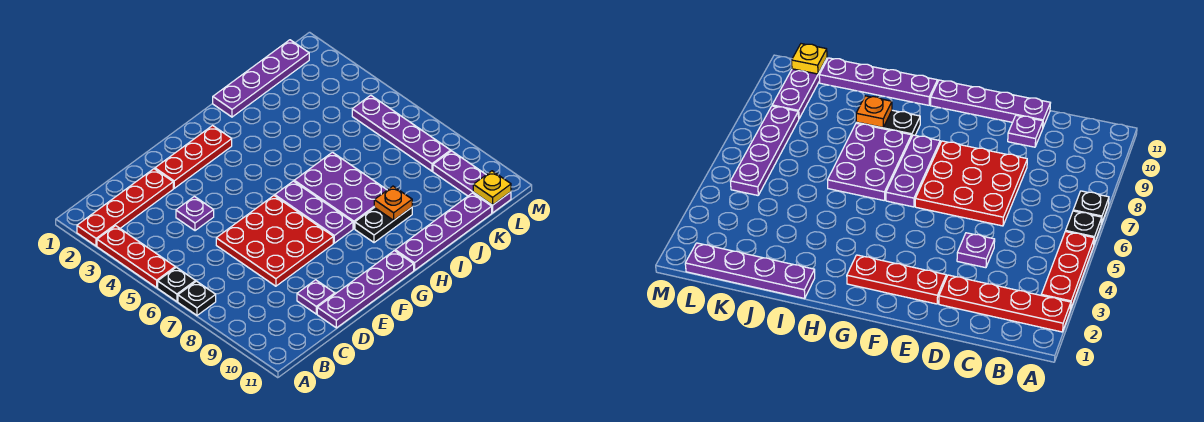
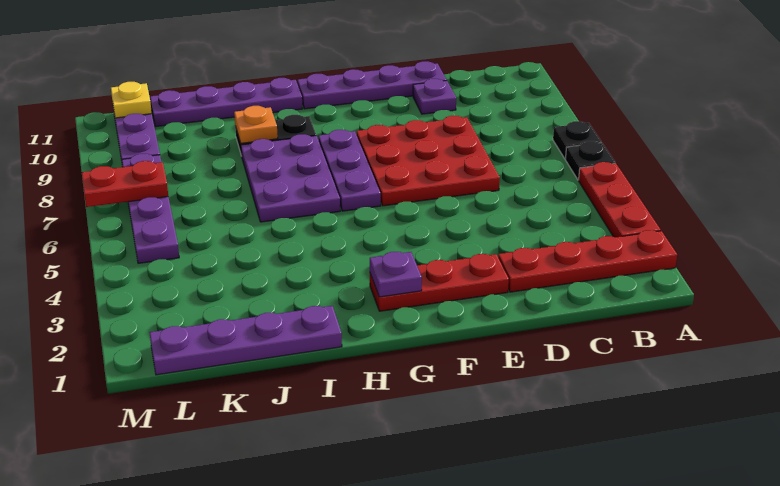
purple 1x1 plate [176,196,214,231] -> purple 1x1 plate moved to [370,252,422,297]
none -> red 1x2 plate [82,161,168,207]

